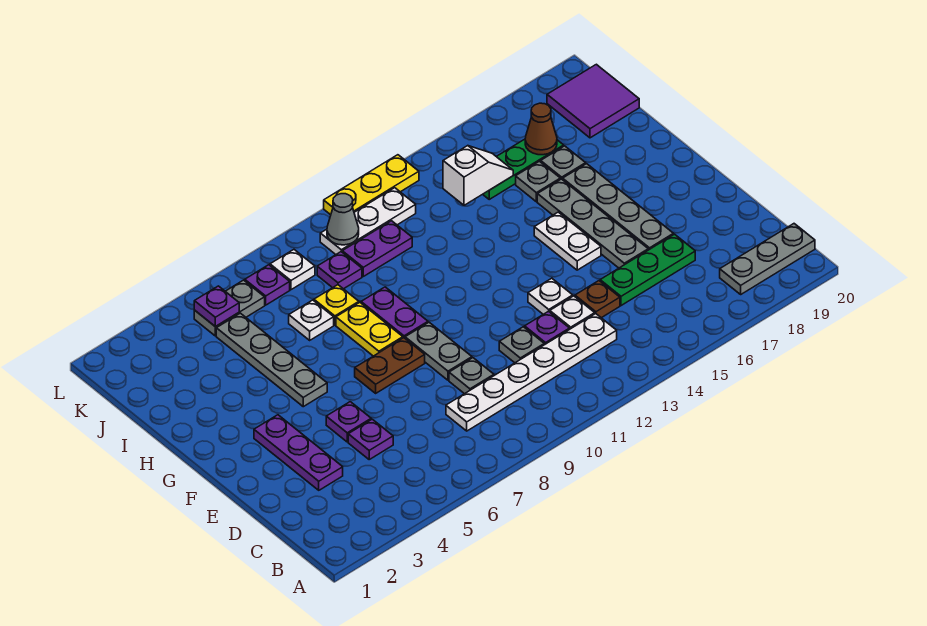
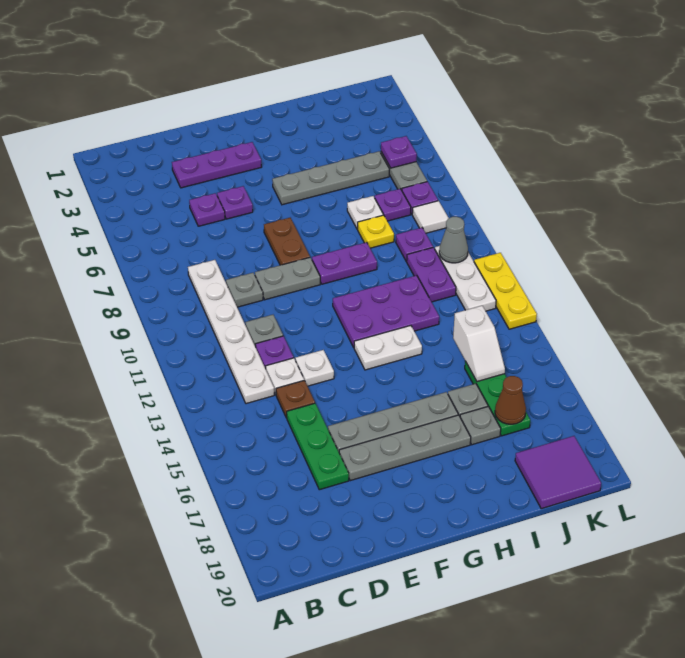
grey 1x3 plate [720,224,815,294] -> none
white 1x2 plate [534,212,601,270] -> white 1x2 plate moved to [354,326,422,370]
yellow 1x2 plate [336,302,403,356] -> none
none -> purple 2x3 plate [333,275,439,347]
none -> purple 1x1 plate [375,189,411,221]
white 1x1 plate [270,250,315,290] -> white 1x1 tile [412,201,449,233]

